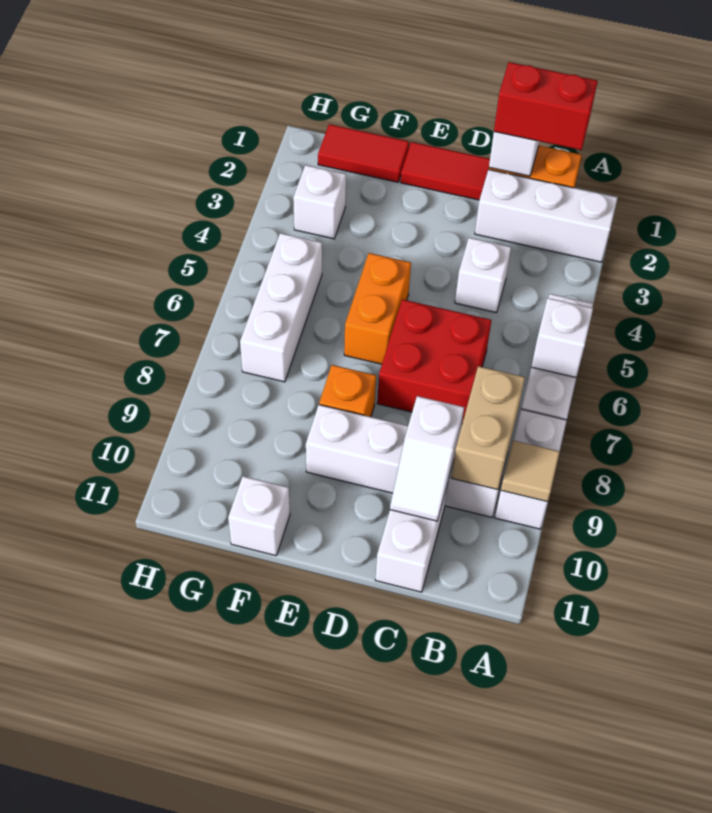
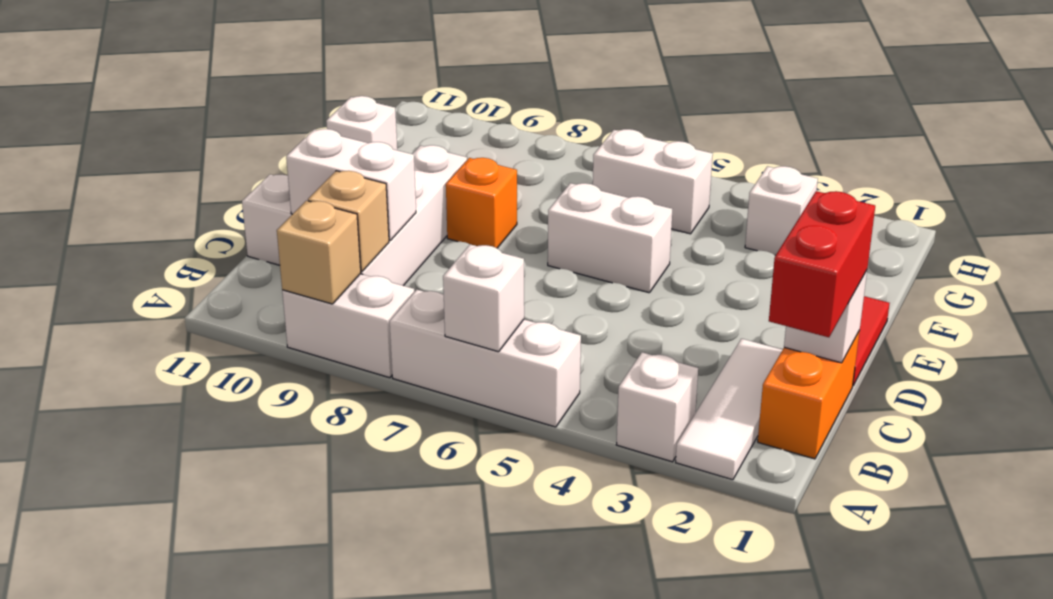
white 1x3 brick [475,169,618,262] -> white 1x3 tile [676,339,782,480]
tan 1x1 tile [501,440,560,502] -> tan 1x1 brick [277,201,361,304]
tan 1x2 brick [452,366,525,490] -> tan 1x1 brick [308,171,389,272]
white 1x1 brick [455,238,511,313] -> white 1x1 brick moved to [616,352,698,462]
red 2x2 brick [377,299,491,424] -> none
white 1x2 slope [390,396,464,521] -> white 1x2 brick [286,129,416,241]
orange 1x2 brick [344,253,411,364] -> white 1x2 brick [548,183,672,293]
red 1x2 tile [318,124,409,182] -> none
white 1x3 brick [240,233,322,382] -> white 1x2 brick [593,129,713,234]

